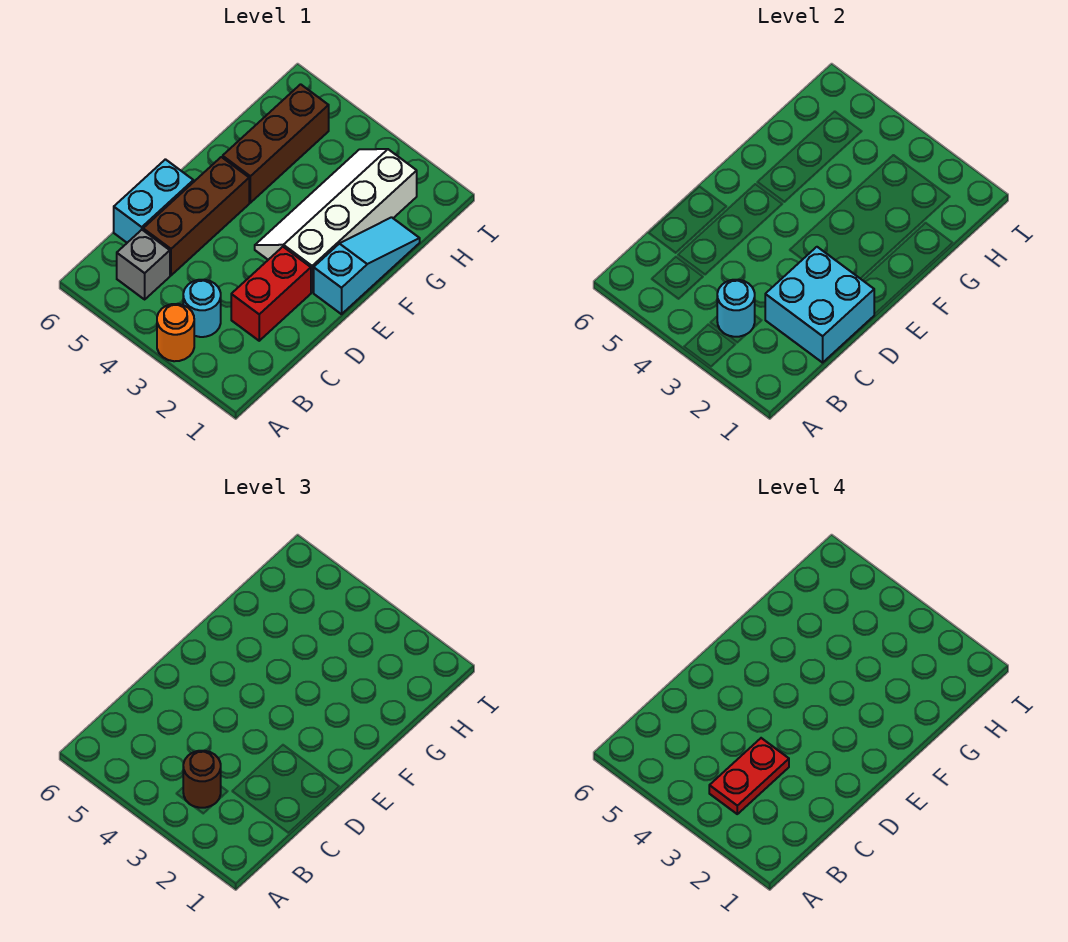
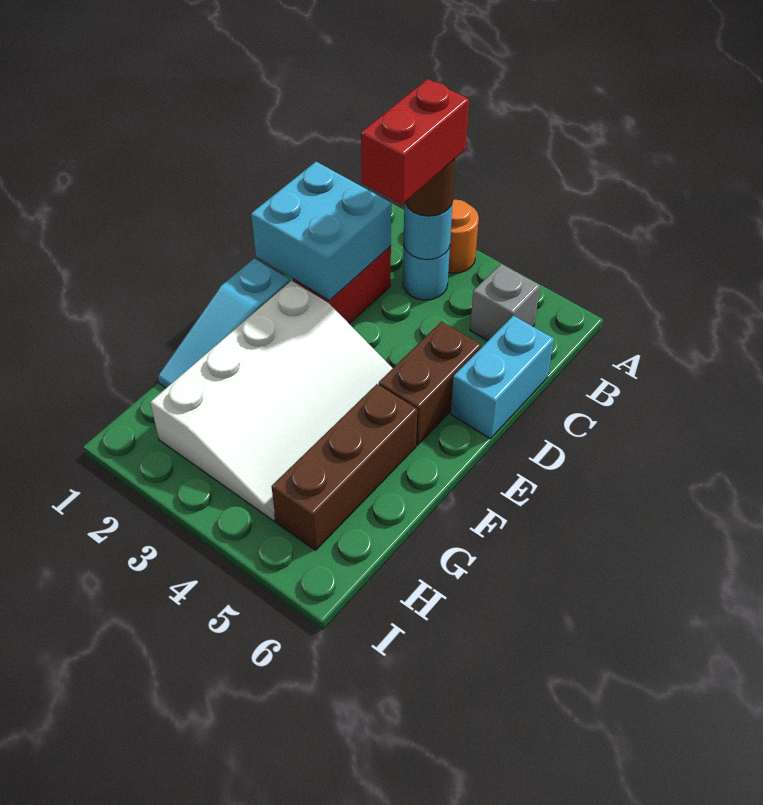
red 1x2 plate [709,738,789,814] -> red 1x2 brick [361,79,469,204]
brown 1x3 brick [143,157,249,275] -> brown 1x2 brick [379,322,481,445]
white 2x4 slope [255,149,417,292] -> white 3x4 slope [150,281,393,521]

